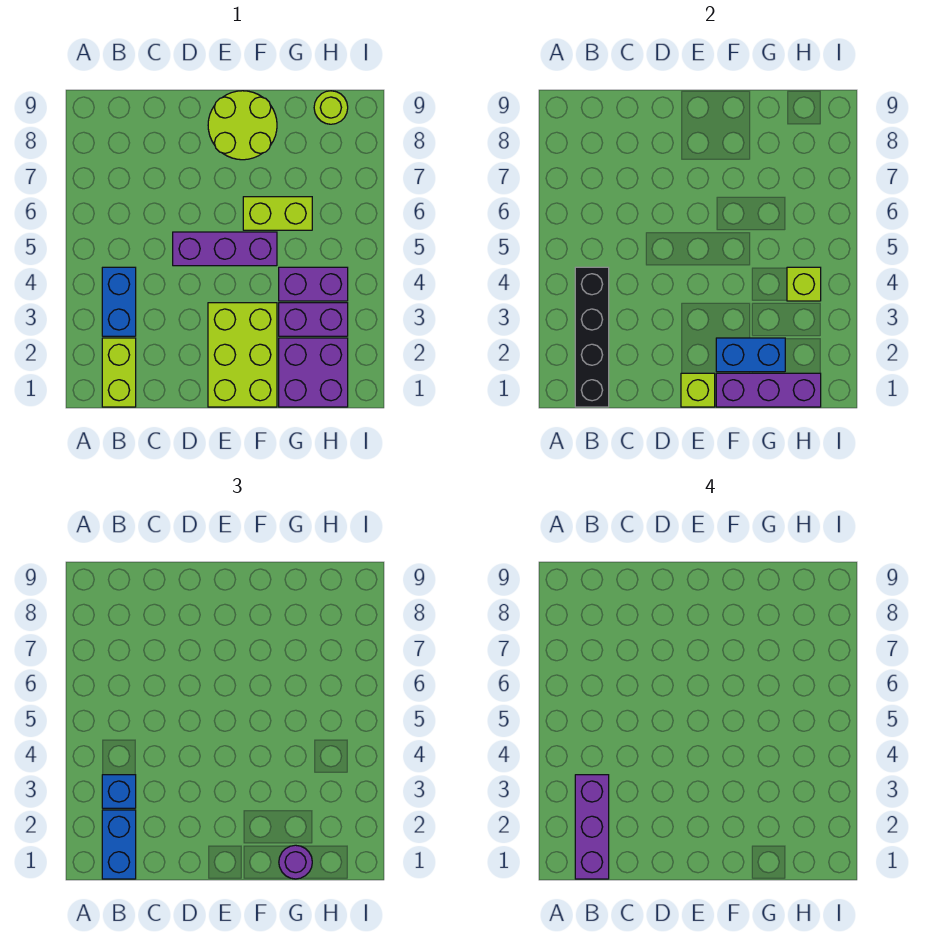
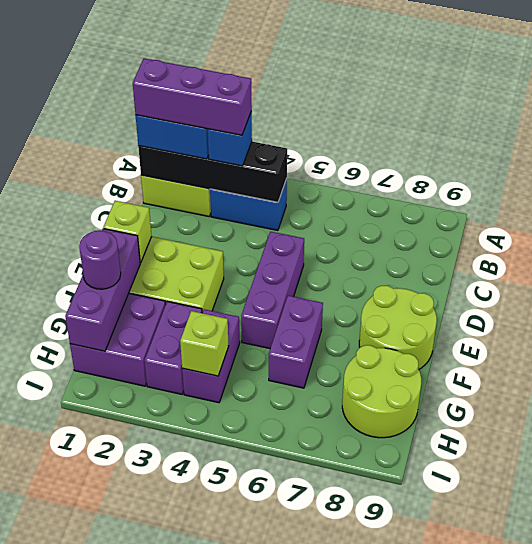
blue 1x2 brick [716,338,785,372] -> none
lime 1x2 brick [243,197,312,230] -> purple 1x2 brick [269,296,323,388]
lime 1x1 round brick [314,91,348,124] -> lime 2x2 round brick [342,345,421,438]

